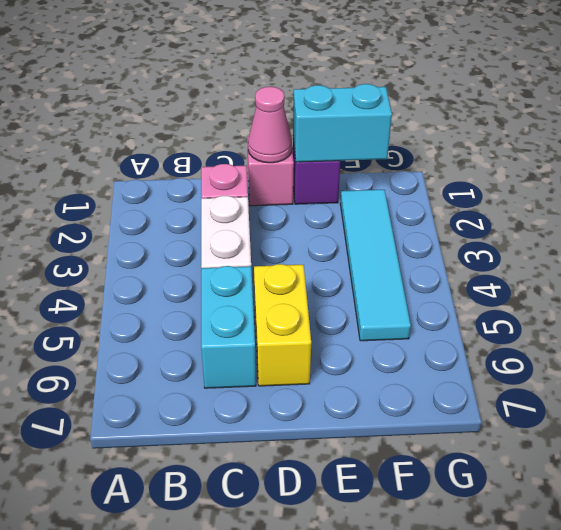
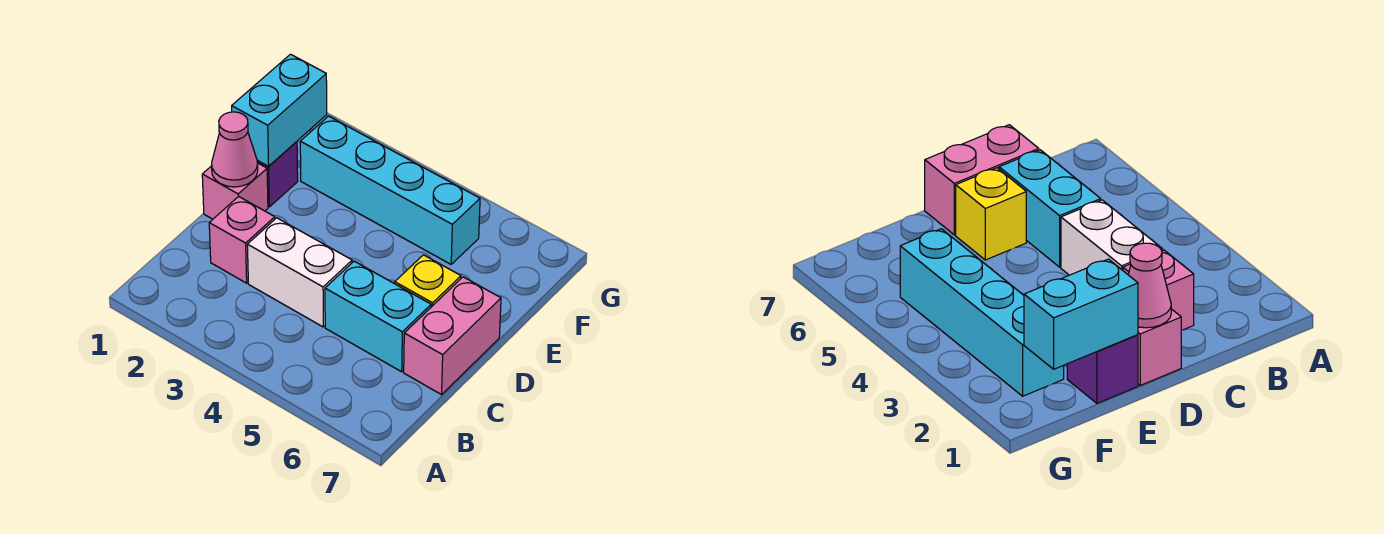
none -> pink 1x2 brick [404,277,501,395]
yellow 1x2 brick [254,264,311,386] -> yellow 1x1 brick [395,255,461,307]
cyan 1x4 tile [340,190,411,341] -> cyan 1x4 brick [300,116,480,264]

